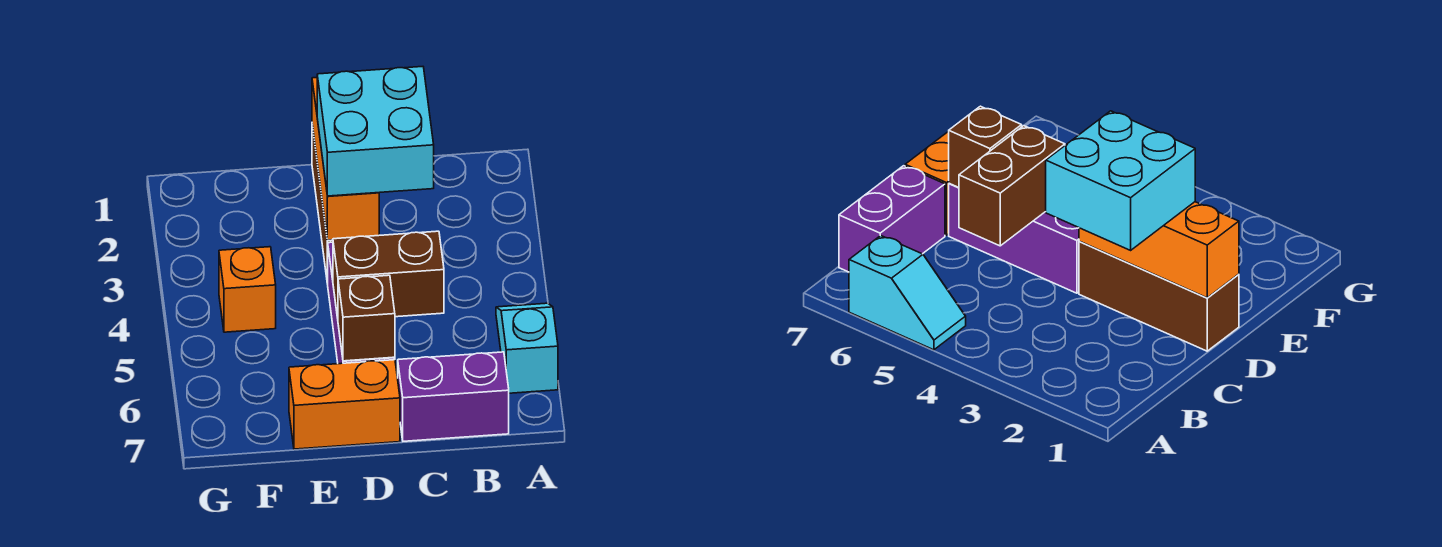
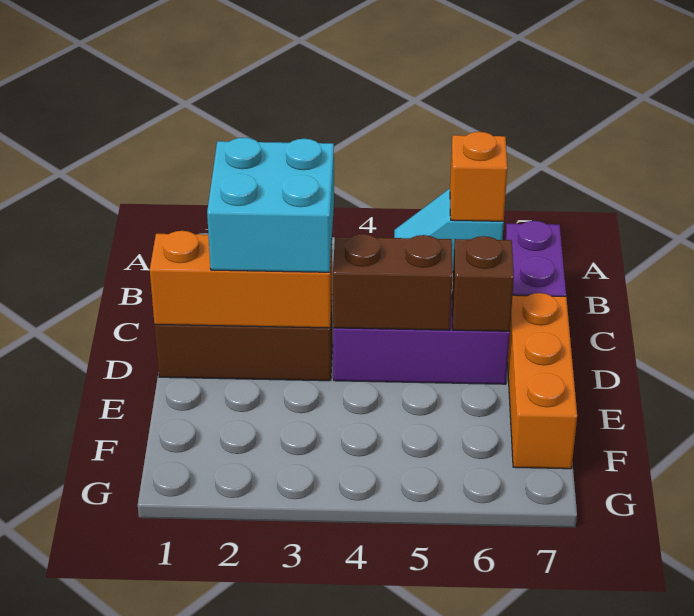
brown 1x2 brick [333,231,444,318] -> brown 1x2 brick turned to [333,234,452,330]
orange 1x2 brick [289,360,400,449] -> orange 1x3 brick [508,293,577,469]
orange 1x1 brick [219,247,276,332] -> orange 1x1 brick moved to [450,132,507,221]

